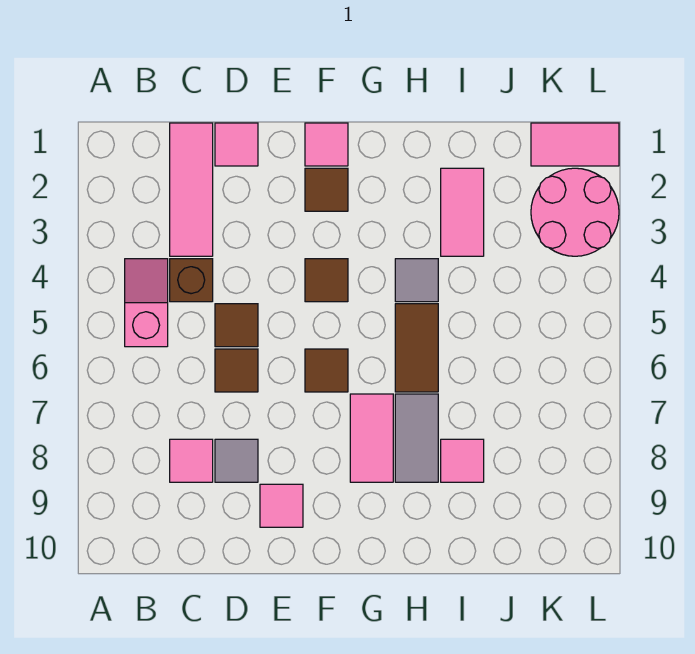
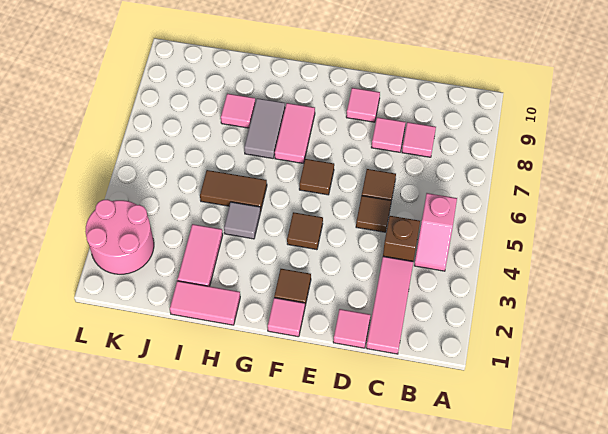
grey 1x1 tile [215,439,258,482] -> pink 1x1 tile [371,117,405,152]
brown 1x2 tile [395,304,438,392] -> brown 1x2 tile turned to [200,170,267,212]
pink 1x2 tile [531,123,619,166] -> pink 1x2 tile moved to [170,281,240,325]

